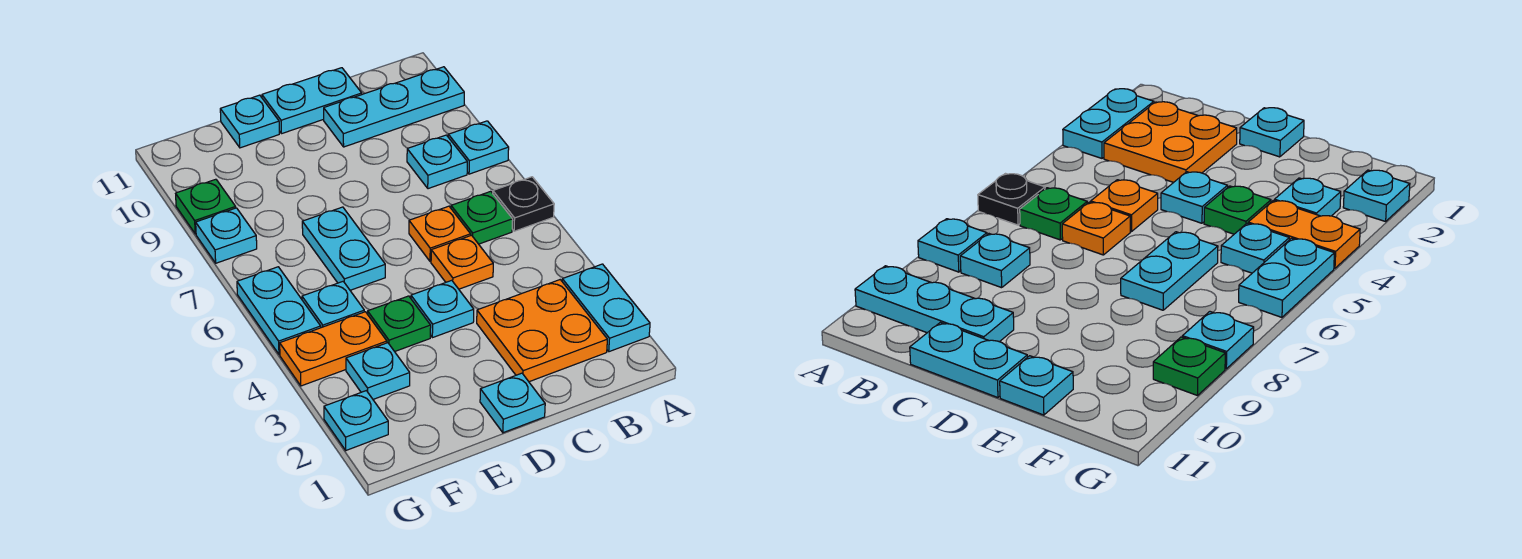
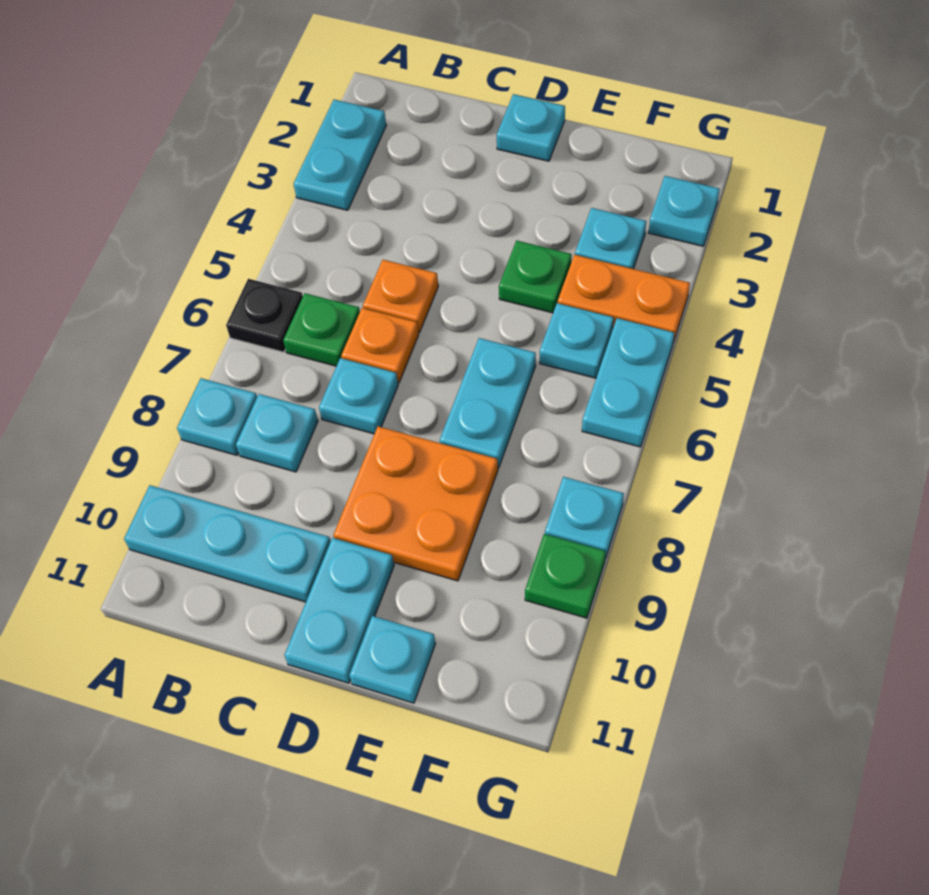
orange 2x2 plate [477,280,607,382] -> orange 2x2 plate moved to [334,426,498,581]
cyan 1x2 plate [262,68,362,134] -> cyan 1x2 plate turned to [285,538,394,683]
cyan 1x1 plate [411,280,474,338] -> cyan 1x1 plate moved to [319,358,398,434]

